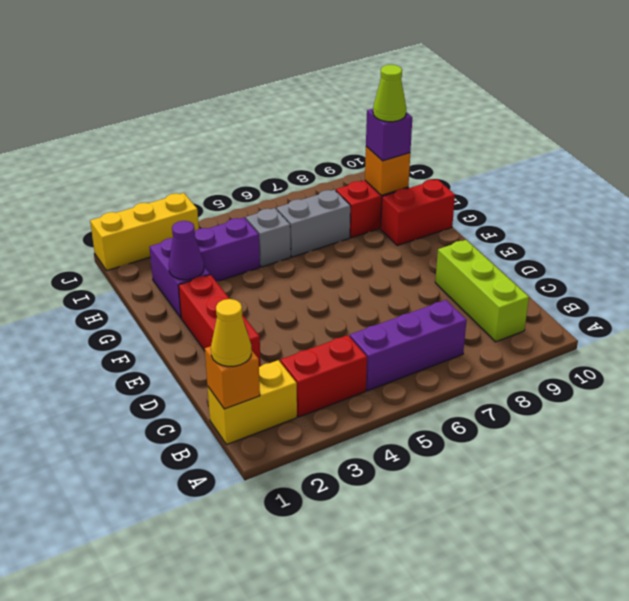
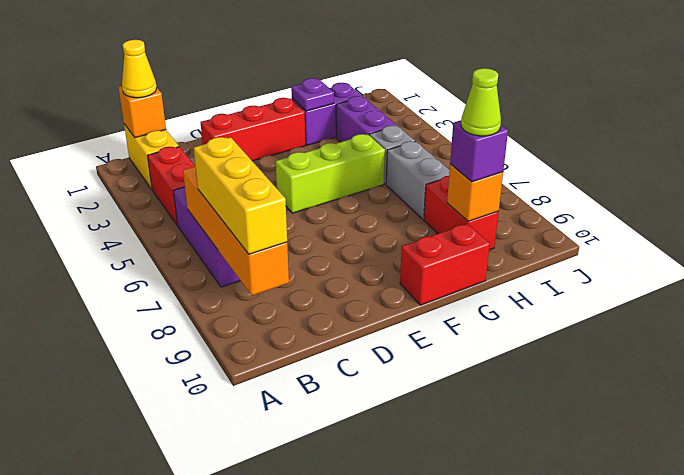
none -> orange 1x4 brick [183,166,289,296]
lime 1x3 brick [435,240,529,342] -> lime 1x3 brick moved to [276,134,385,213]
purple 1x1 cone [169,221,204,280] -> purple 1x1 plate [291,78,334,111]
red 1x2 brick [381,179,455,246] -> red 1x2 brick turned to [400,224,490,305]
yellow 1x3 brick [90,193,199,271] -> yellow 1x3 brick moved to [194,137,287,254]

